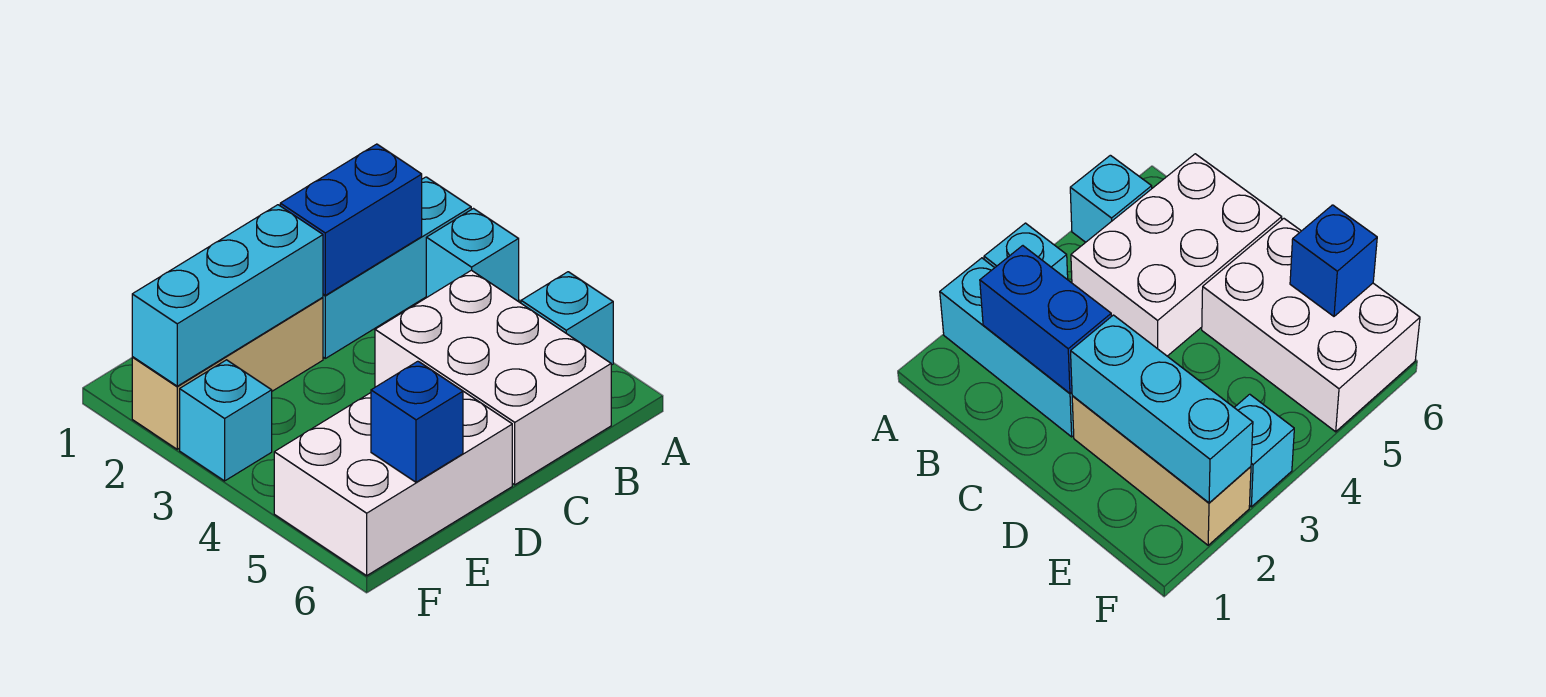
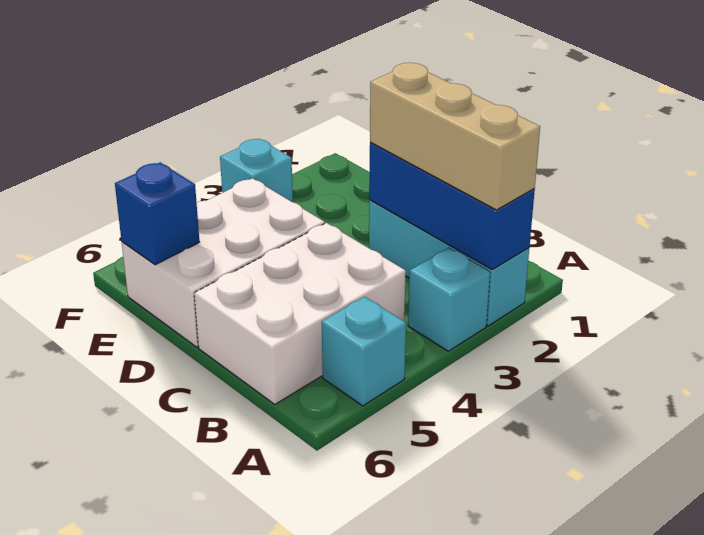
blue 1x2 brick [280,144,422,295] -> blue 1x3 brick [369,142,535,269]
tan 1x3 brick [132,297,323,449] -> tan 1x3 brick moved to [370,63,540,210]
cyan 1x3 brick [132,205,323,386] -> none
white 2x3 brick [274,391,512,576] -> white 2x3 brick turned to [122,178,325,347]

